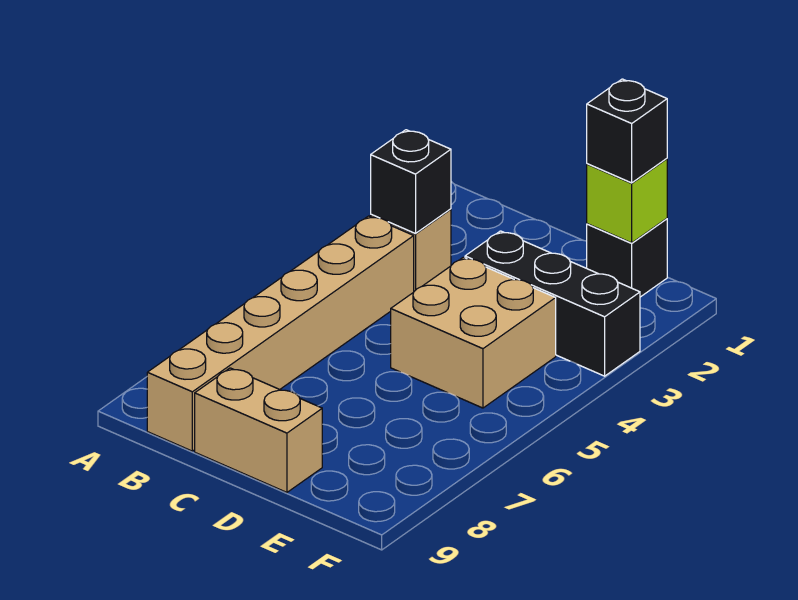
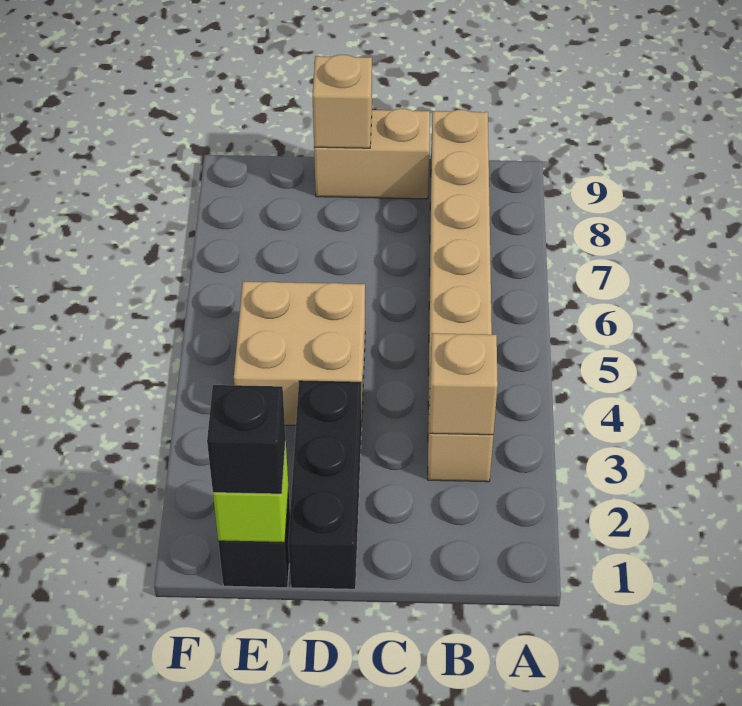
black 1x1 brick [371,130,451,234] -> tan 1x1 brick [430,333,498,435]
black 1x3 brick [465,231,640,376] -> black 1x3 brick turned to [288,381,362,589]
none -> tan 1x1 brick [312,55,372,148]

